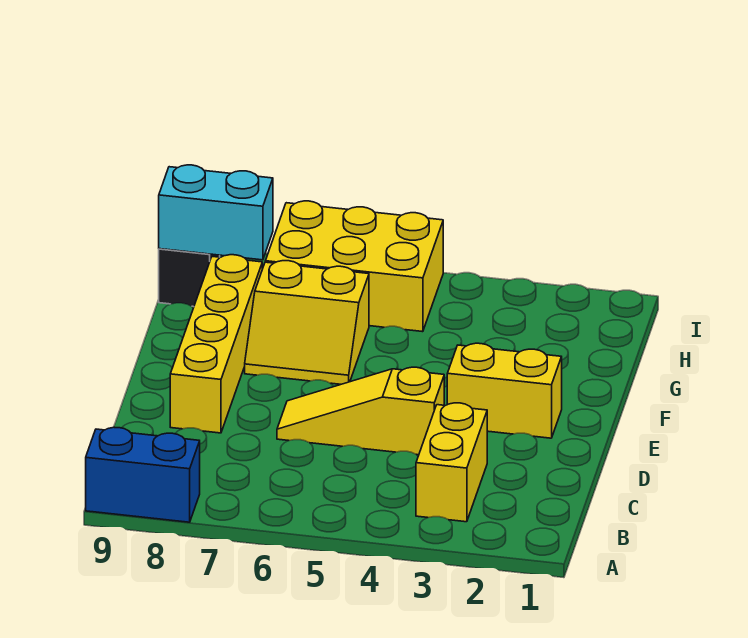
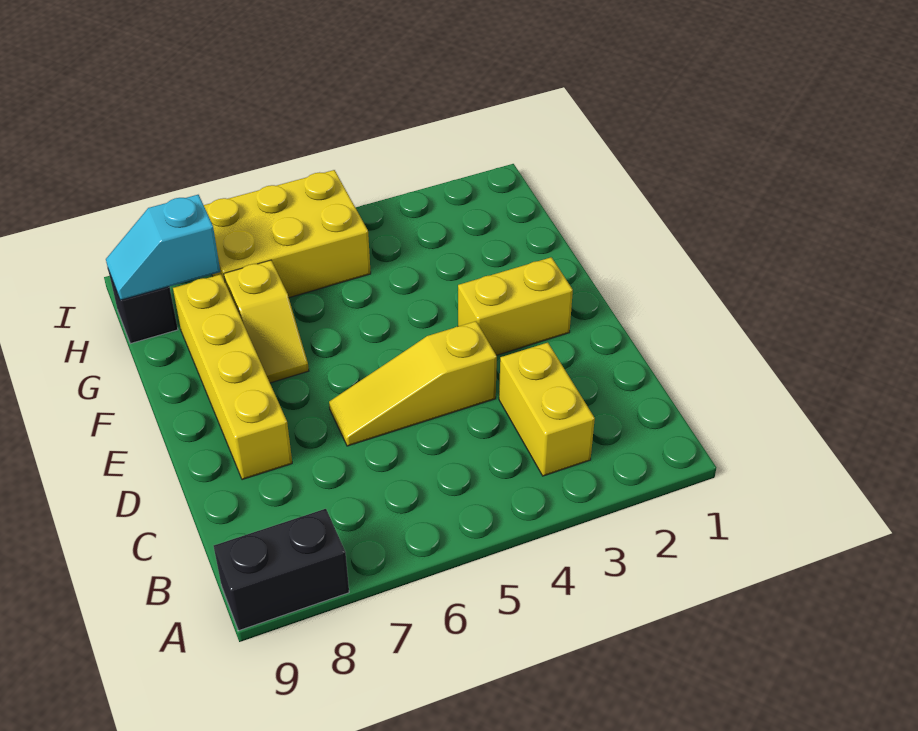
blue 1x2 brick [86,427,200,522] -> black 1x2 brick [214,509,349,631]
yellow 2x2 slope [245,261,369,384] -> yellow 1x2 slope [224,260,309,383]
cyan 1x2 brick [159,165,273,260] -> cyan 1x2 slope [106,195,220,300]

